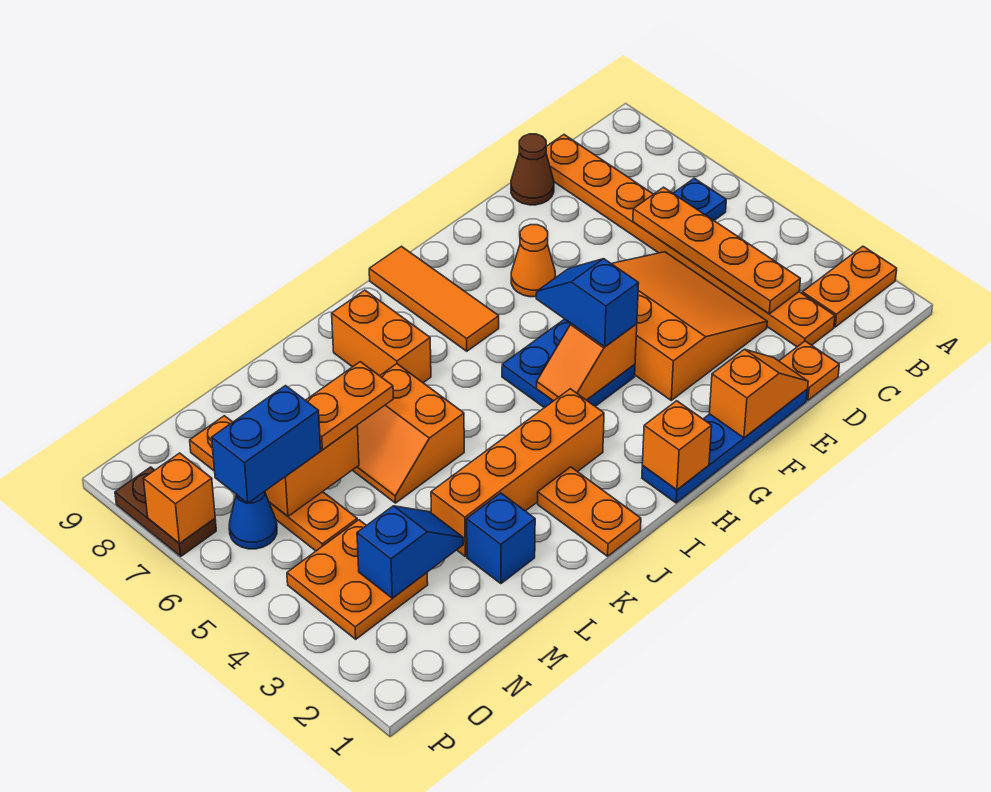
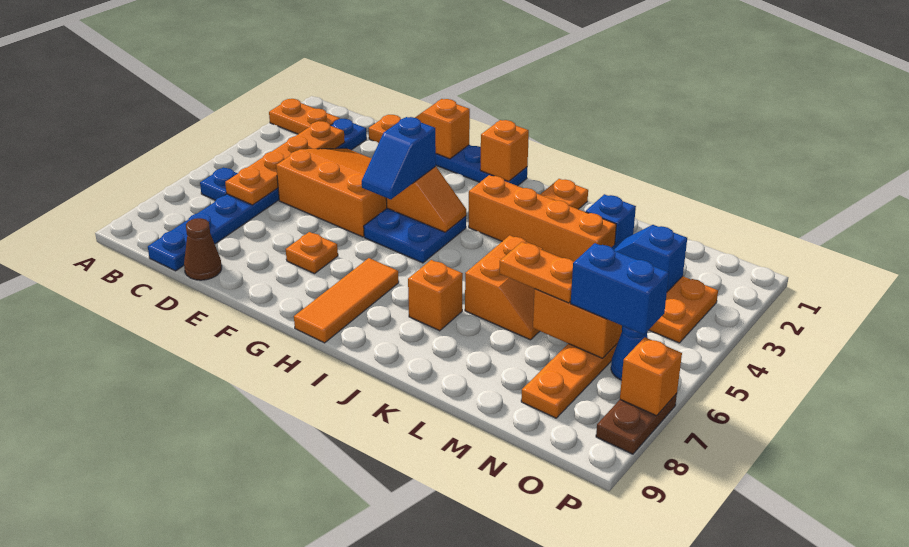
orange 1x8 plate [546,135,835,347] -> blue 1x8 plate [148,119,367,271]
orange 3x3 slope [611,252,767,400] -> orange 3x3 slope turned to [276,148,387,237]
orange 1x1 cone [511,225,556,297] -> orange 1x1 plate [286,232,338,274]
orange 1x2 brick [332,290,431,383] -> orange 1x1 brick [408,260,463,331]

